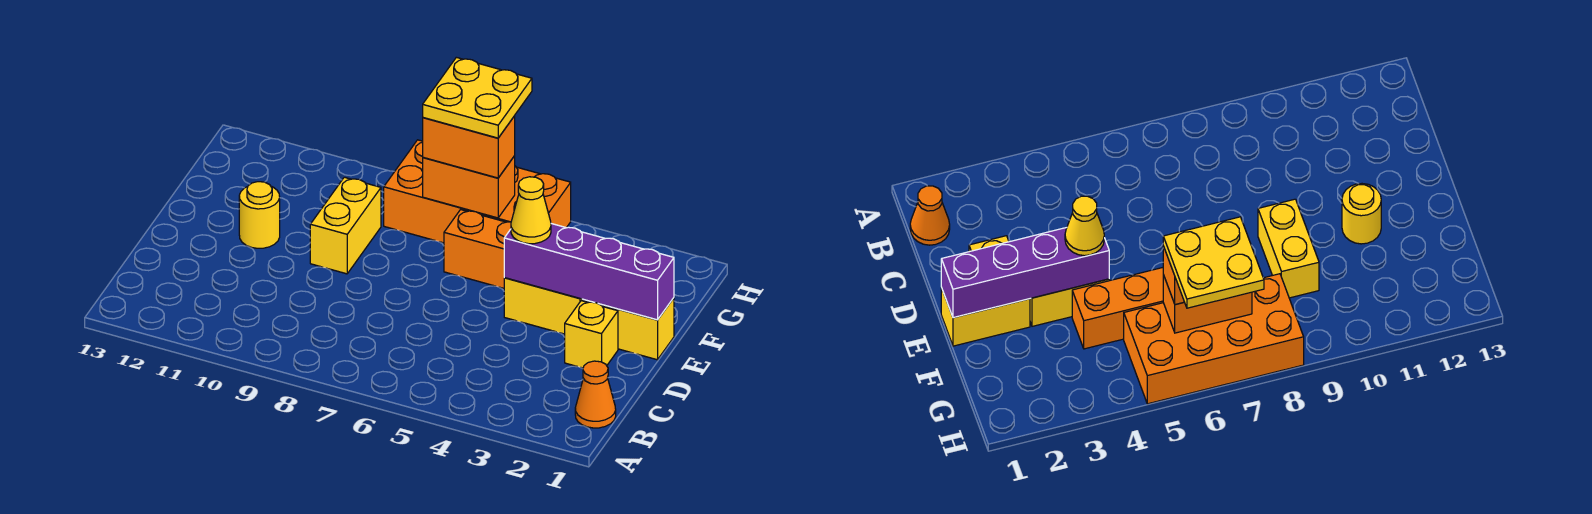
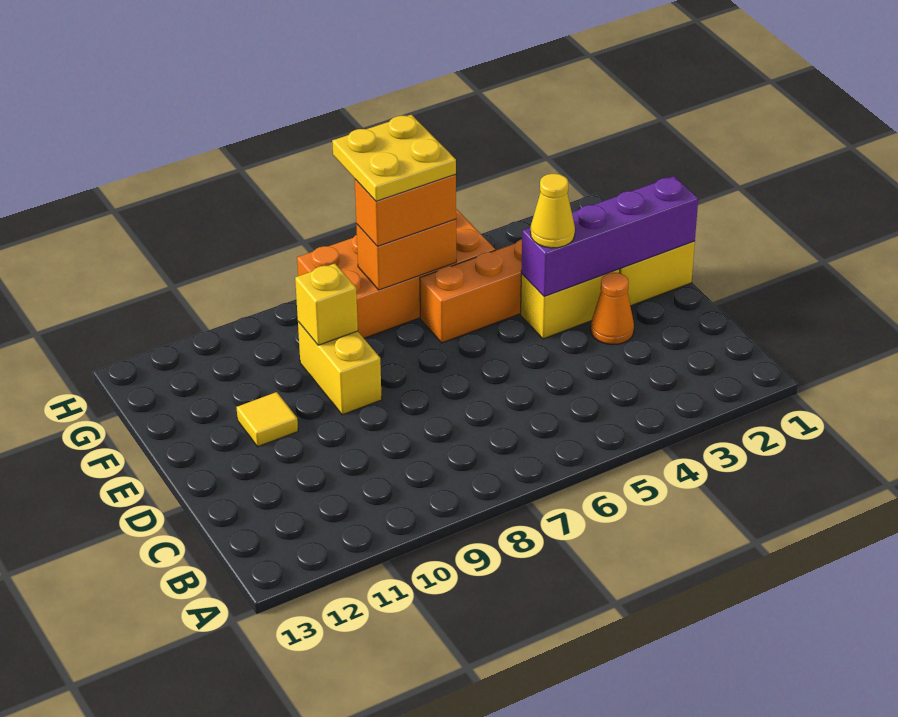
orange 1x1 cone [575,361,616,428] -> orange 1x1 cone moved to [591,273,634,345]
yellow 1x1 brick [565,301,618,368] -> yellow 1x1 brick moved to [295,264,358,345]
yellow 1x1 round brick [239,182,280,248] -> yellow 1x1 tile [236,392,298,447]

